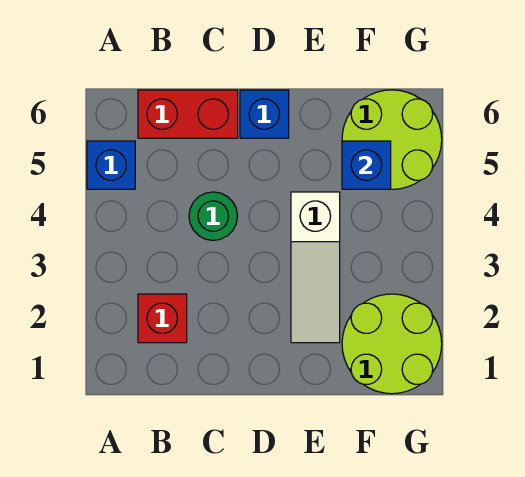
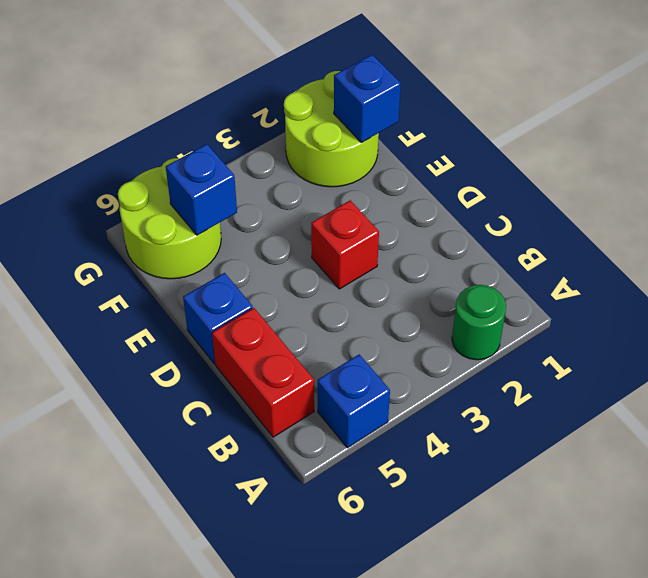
red 1x1 brick [138,294,187,343] -> red 1x1 brick moved to [311,200,379,289]
green 1x1 round brick [189,192,238,240] -> green 1x1 round brick moved to [452,285,506,360]
white 1x3 slope [291,192,340,343] -> none
none -> blue 1x1 brick [334,55,401,143]

